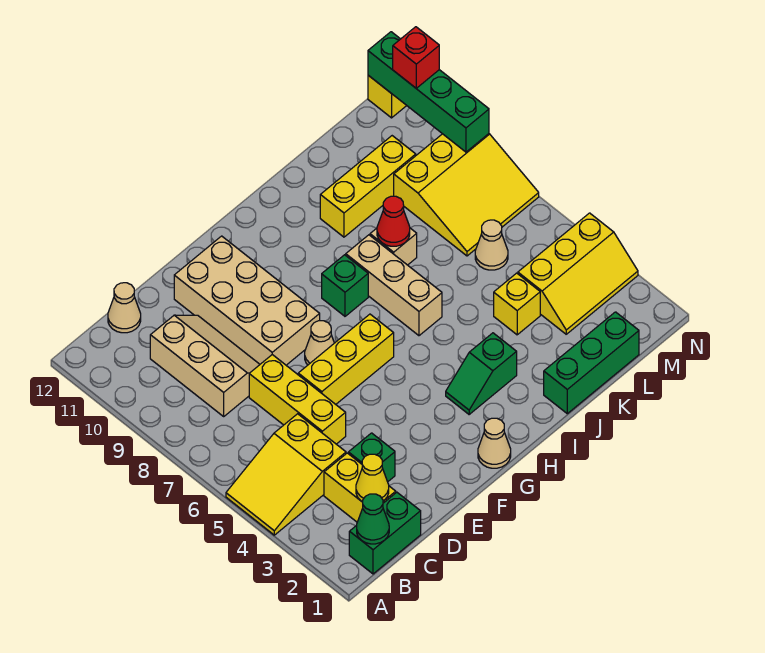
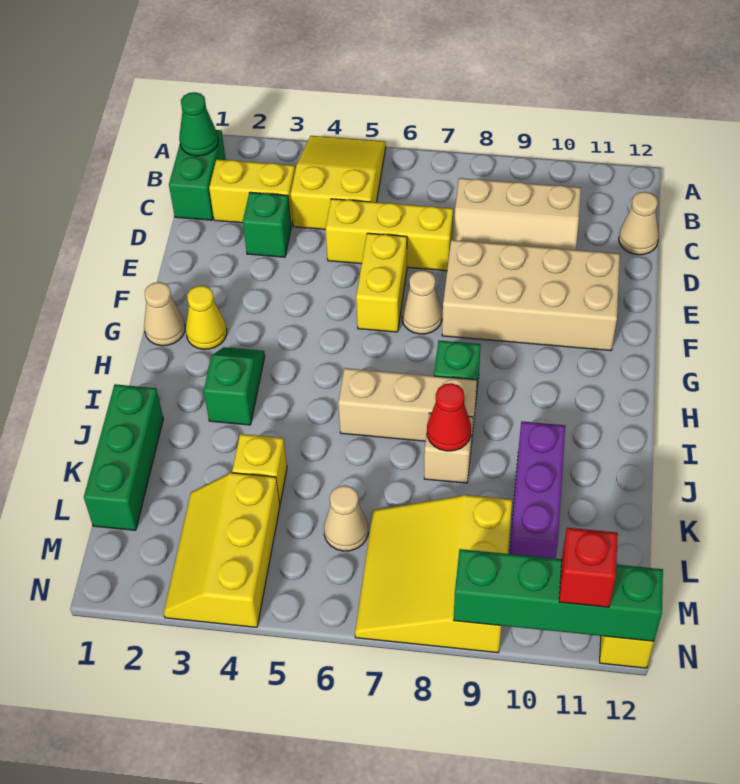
yellow 1x1 cone [356,454,389,502] -> yellow 1x1 cone moved to [186,286,227,349]
yellow 1x3 brick [298,314,394,404] -> yellow 1x2 brick [356,233,407,332]
yellow 1x3 brick [320,136,416,237] -> purple 1x3 brick [510,421,565,558]

